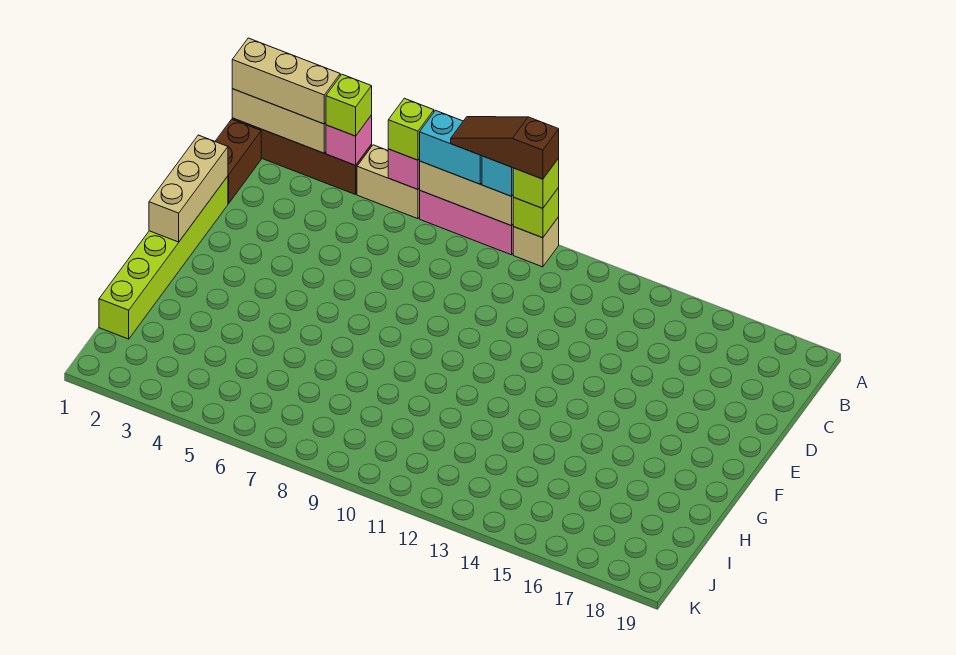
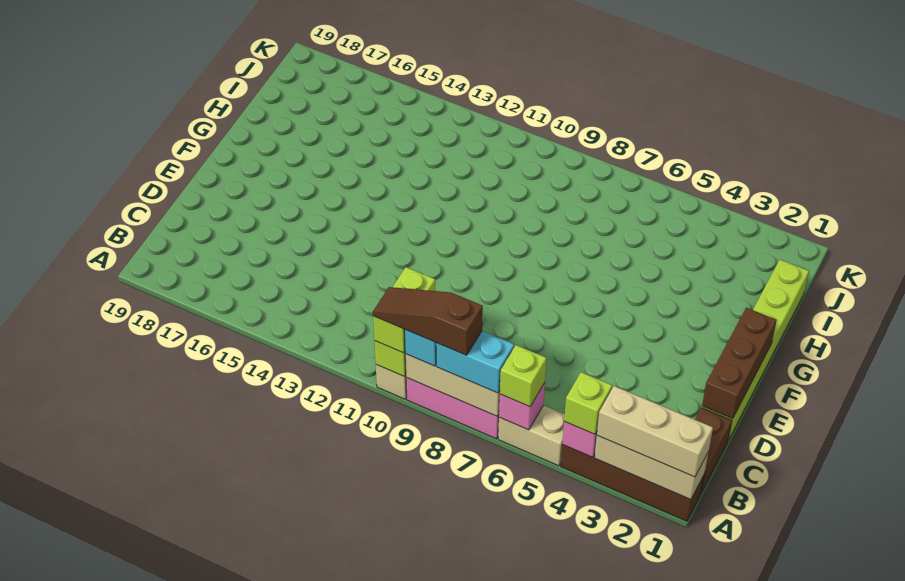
brown 1x3 slope [451,117,559,179] -> brown 1x3 slope turned to [373,287,483,355]
lime 1x1 brick [513,158,559,208] -> lime 1x2 brick [373,267,435,353]
tan 1x3 brick [149,135,228,242] -> brown 1x3 brick [702,308,777,419]

